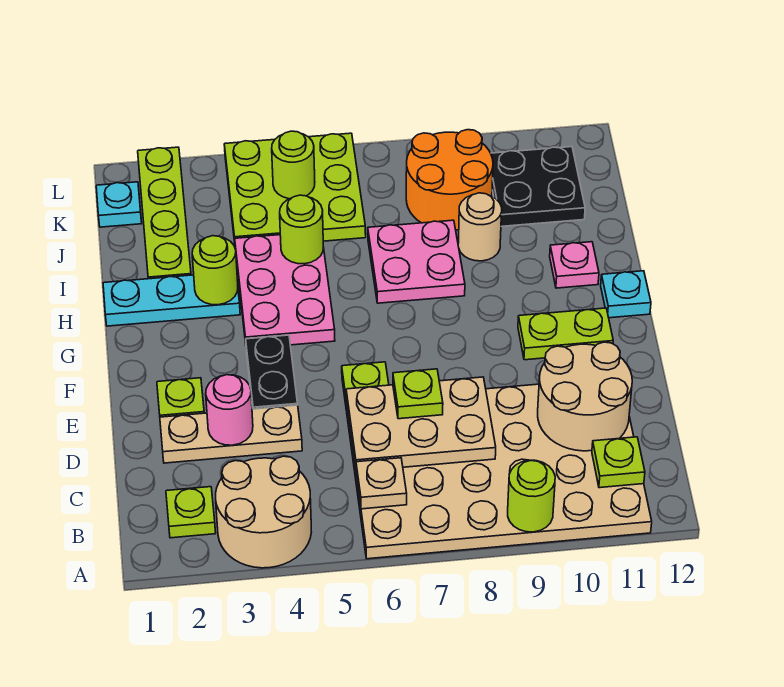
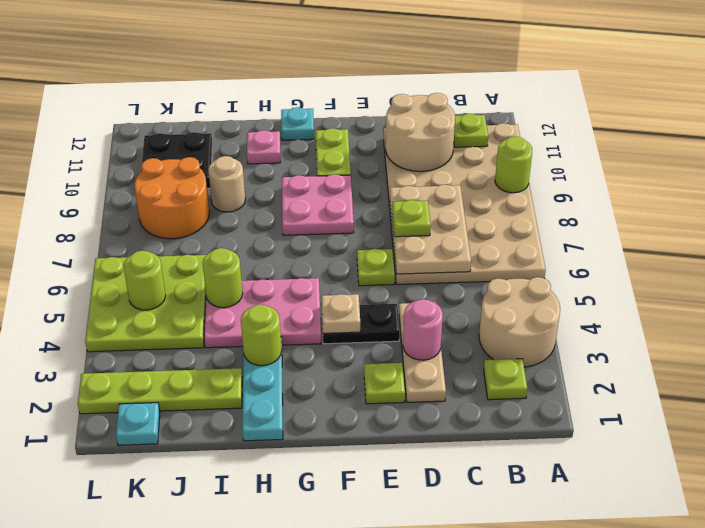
tan 1x1 plate [356,458,407,509] -> tan 1x1 plate moved to [322,294,360,333]
pink 2x2 plate [368,220,465,303] -> pink 2x2 plate moved to [282,174,354,235]

